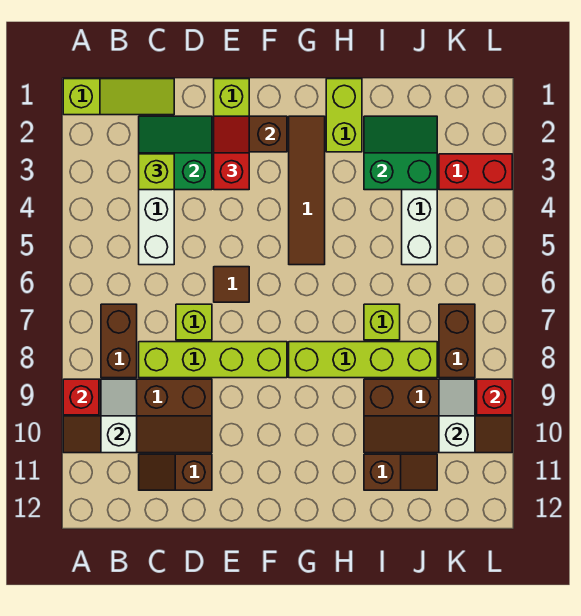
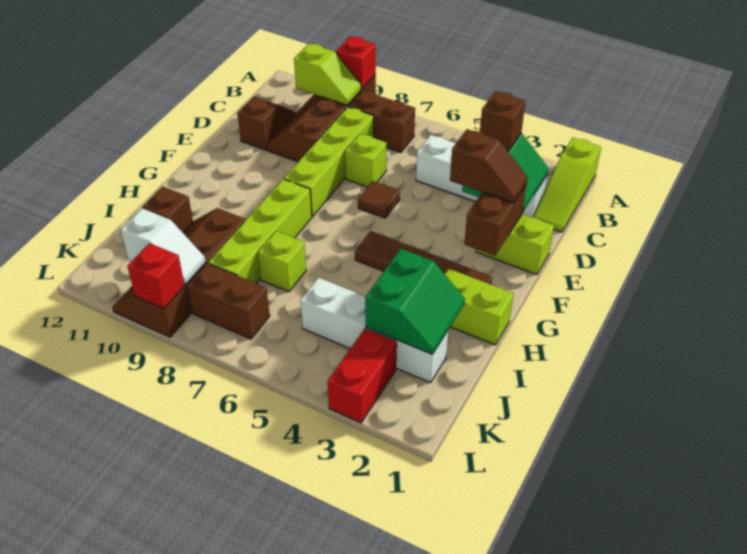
white 1x2 slope [101,379,137,453] -> lime 1x2 slope [294,43,361,105]
lime 1x1 brick [139,154,174,190] -> brown 1x1 brick [480,91,526,151]
red 1x2 slope [214,116,249,190] -> brown 1x2 slope [450,129,527,203]

